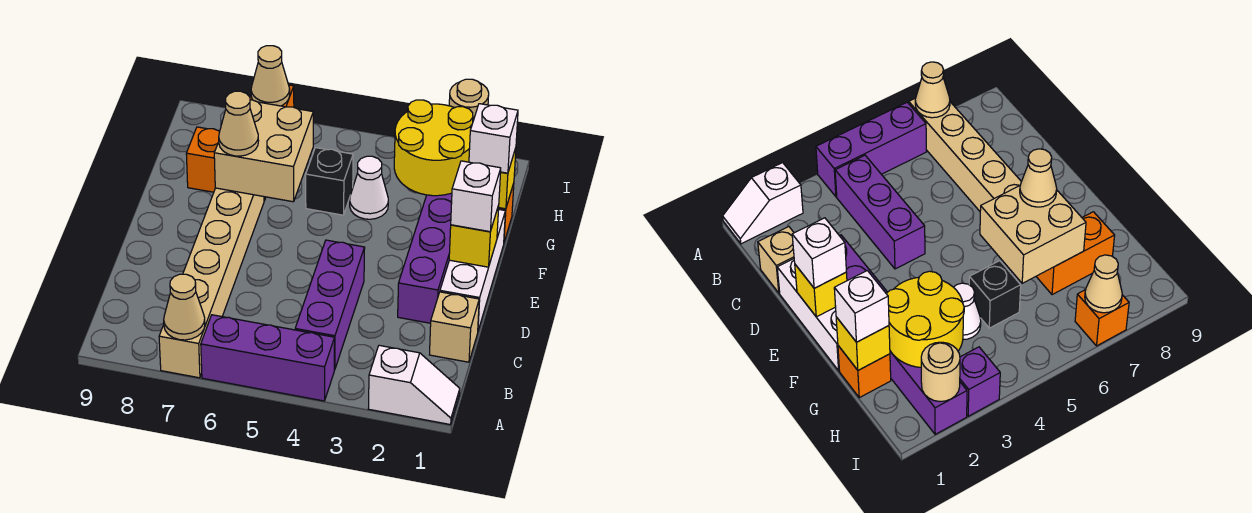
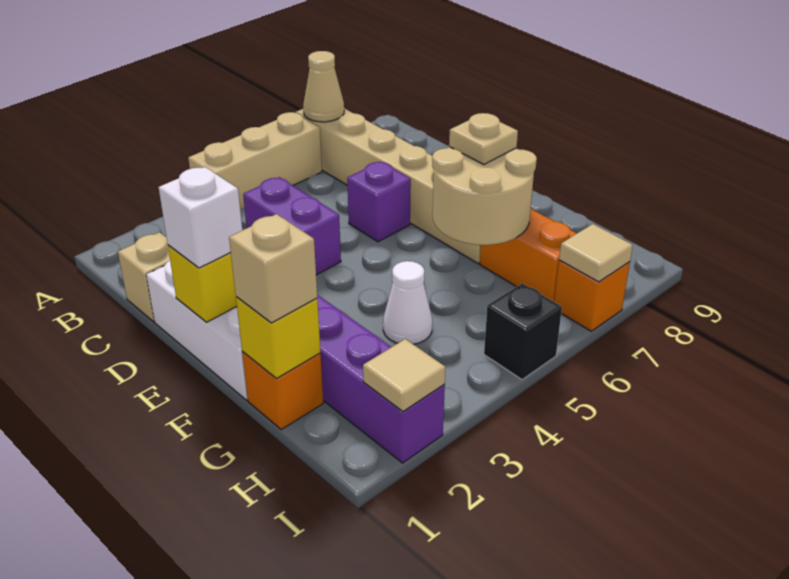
white 1x2 slope [368,345,460,425] -> none
purple 1x3 brick [201,315,335,401] -> tan 1x3 brick [188,112,322,210]
purple 1x3 brick [295,240,365,370] -> purple 1x2 brick [243,177,341,275]
tan 2x2 brick [214,100,313,202] -> tan 2x2 round brick [432,147,537,245]
tan 1x1 cone [219,91,259,156] -> tan 1x1 plate [449,113,518,165]
white 1x1 brick [469,104,518,173] -> tan 1x1 brick [229,214,317,323]
yellow 2x2 round brick [394,100,473,196] -> none
black 1x1 brick [306,148,353,215] -> black 1x1 brick moved to [484,283,562,380]
orange 1x2 brick [186,127,266,201] -> orange 1x2 brick turned to [480,209,577,302]
tan 1x1 round brick [449,79,489,121] -> tan 1x1 tile [363,339,445,411]
purple 1x1 brick [960,347,1000,416] -> purple 1x1 brick moved to [347,162,411,242]
tan 1x1 cone [251,46,290,106] -> tan 1x1 tile [559,224,633,282]

